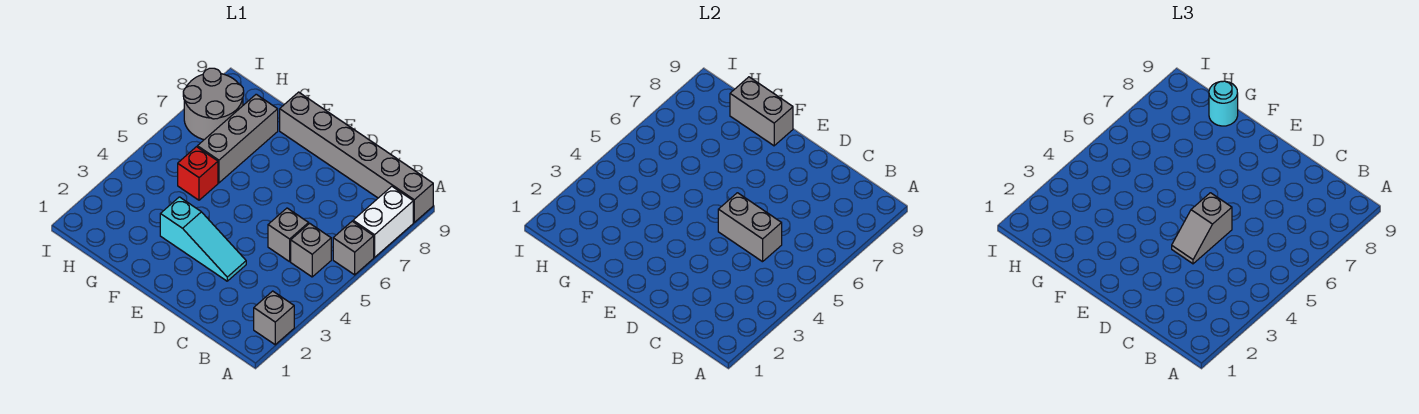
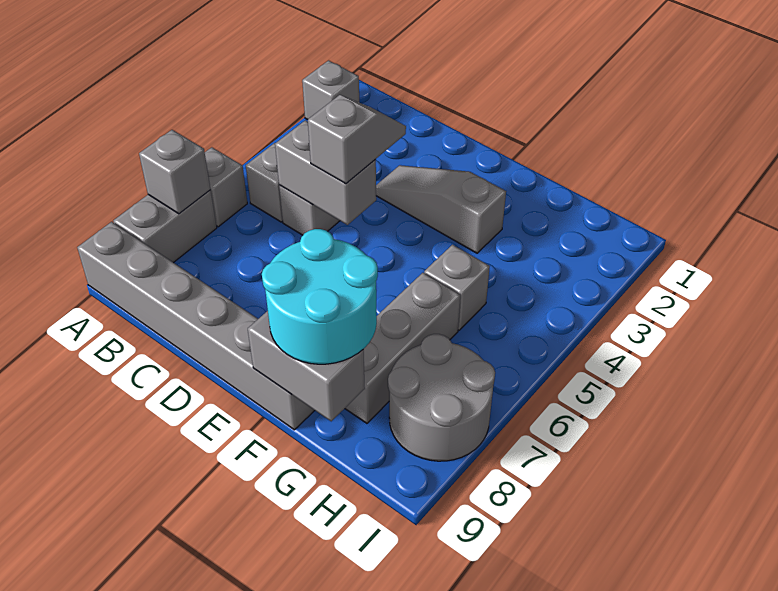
white 1x2 brick [353,186,413,257] -> grey 1x2 brick [114,190,217,263]
none -> grey 1x1 brick [139,130,210,214]
cyan 1x3 slope [160,197,246,281] -> grey 1x3 slope [376,165,506,253]
red 1x1 brick [178,147,218,200] -> grey 1x1 brick [424,245,490,330]
cyan 1x1 round brick [1209,81,1238,126] -> cyan 2x2 round brick [262,229,378,364]

